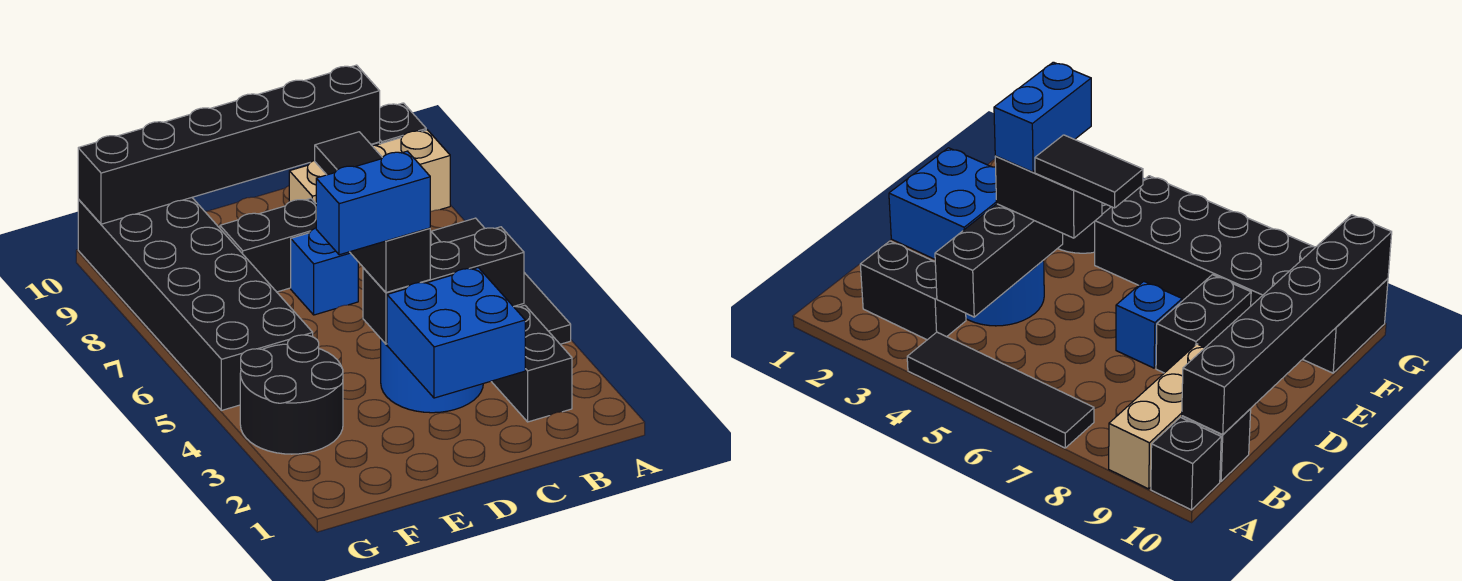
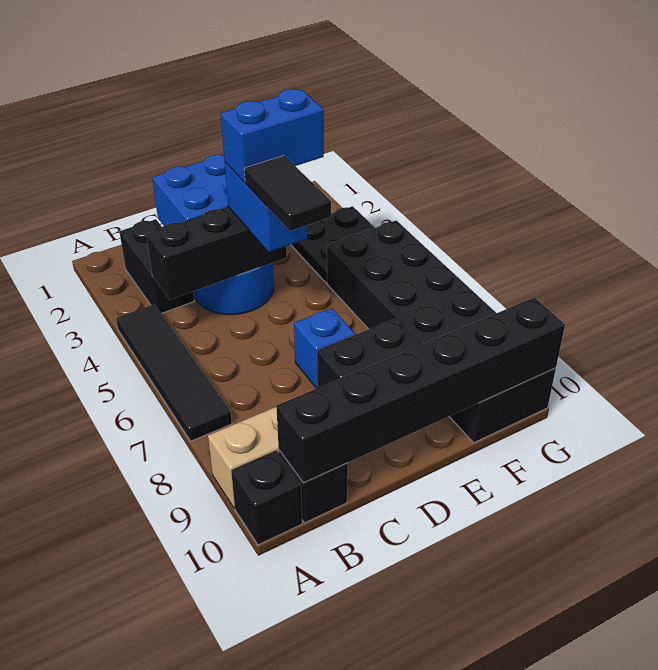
black 1x2 brick [350,228,430,292] -> blue 1x2 brick [225,162,307,252]
black 2x2 round brick [240,335,343,454] -> black 2x2 plate [291,206,375,283]

